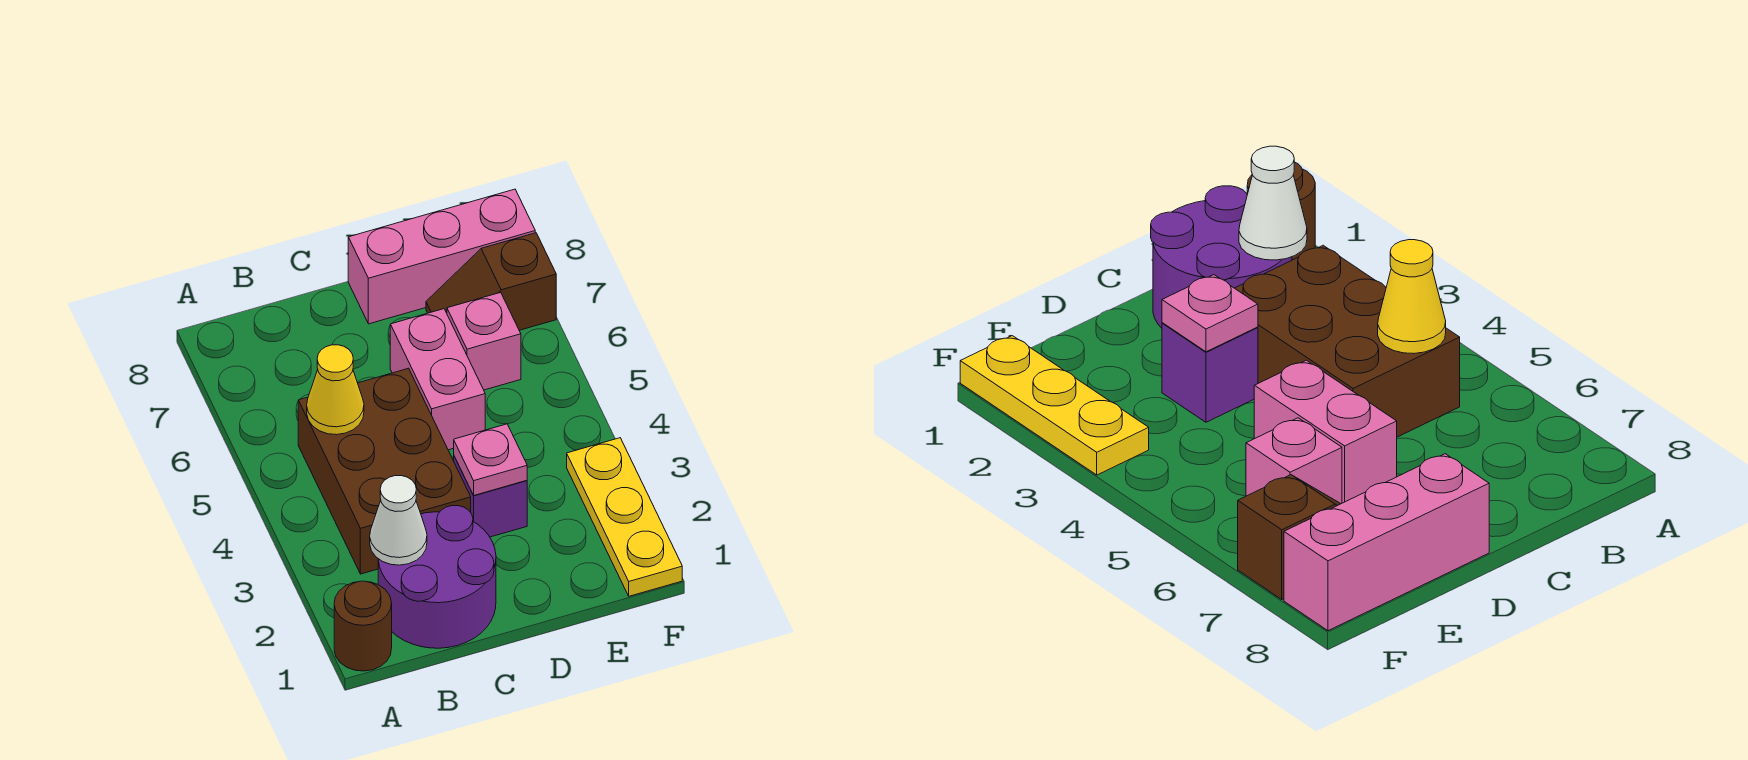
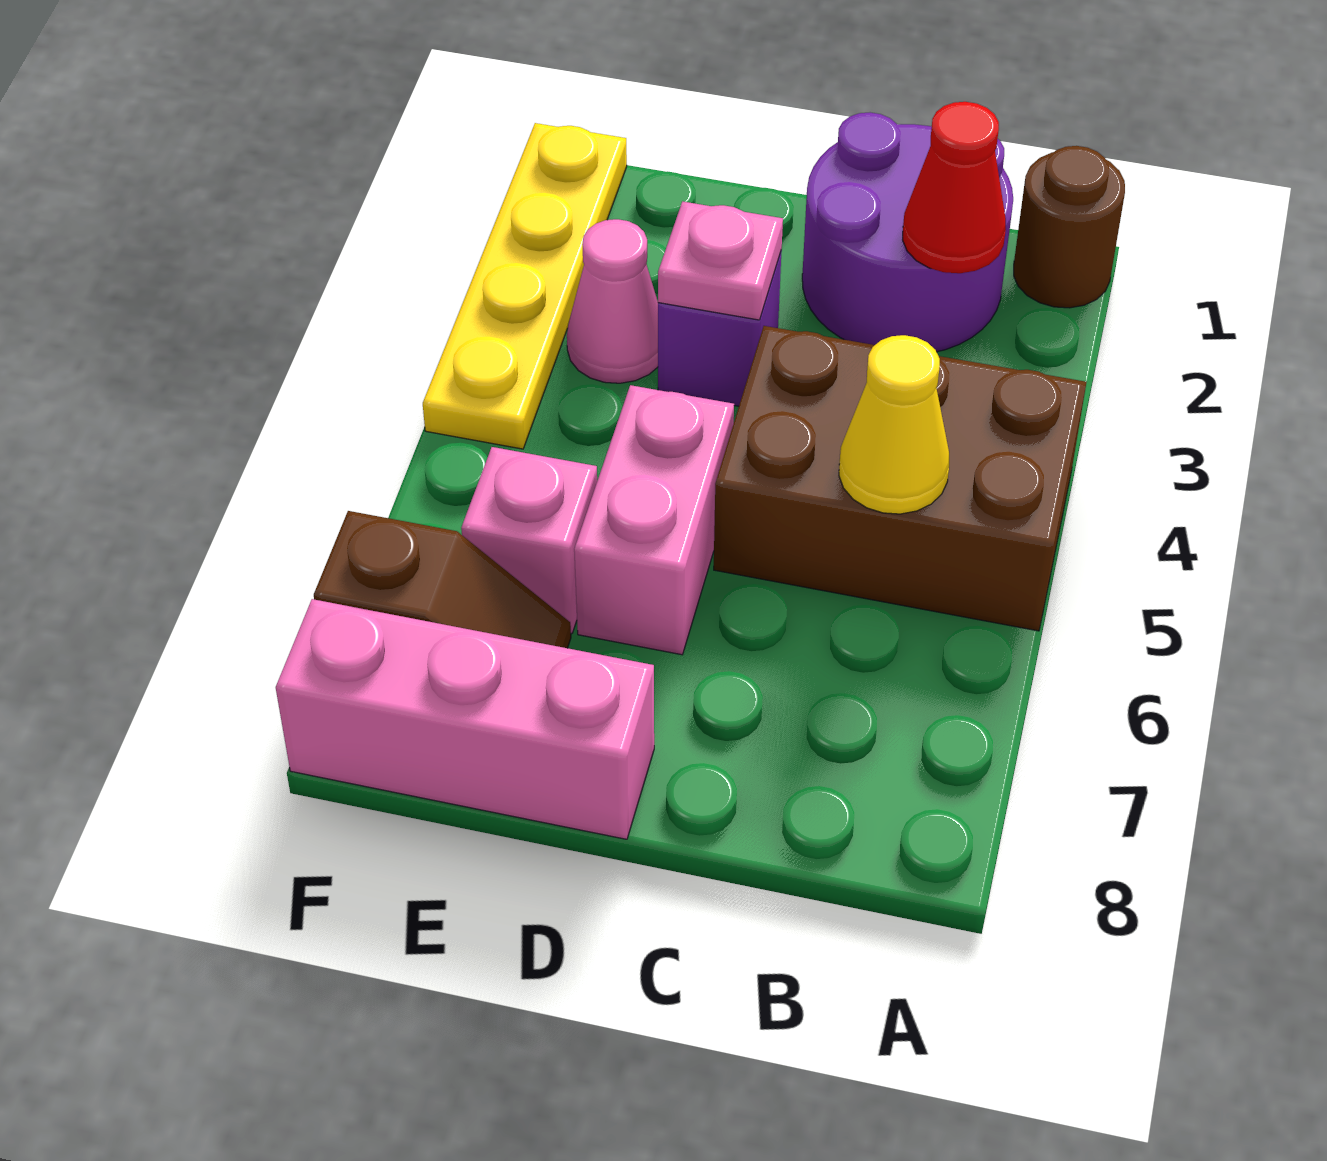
white 1x1 cone [370,476,427,565] -> red 1x1 cone [903,102,1006,273]
brown 2x3 brick [298,368,471,574] -> brown 2x3 brick turned to [714,326,1086,631]
none -> pink 1x1 cone [567,219,658,383]
yellow 1x3 plate [567,438,682,596] -> yellow 1x4 plate [423,123,627,449]

